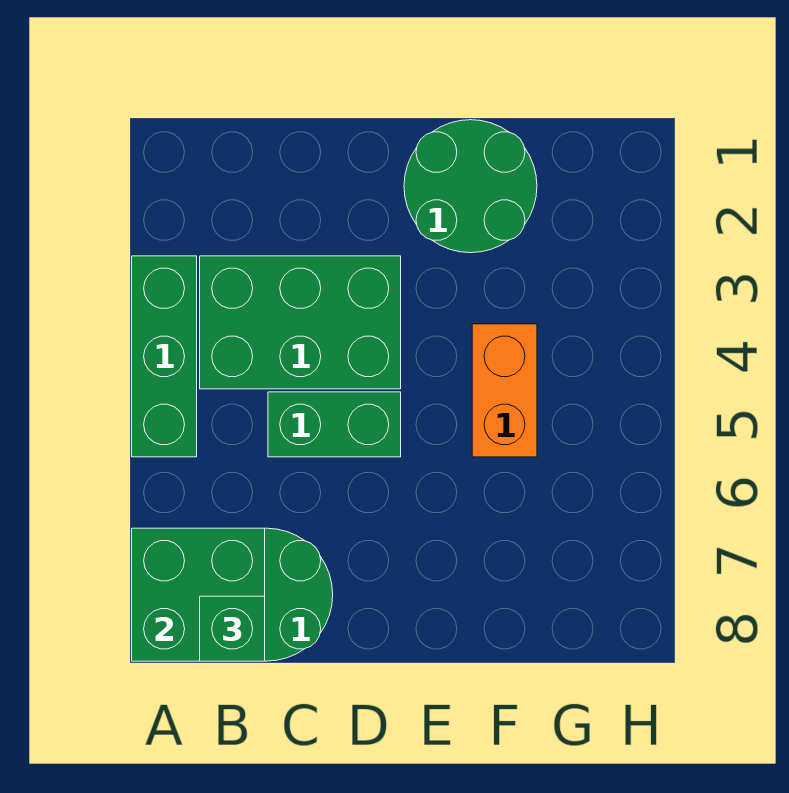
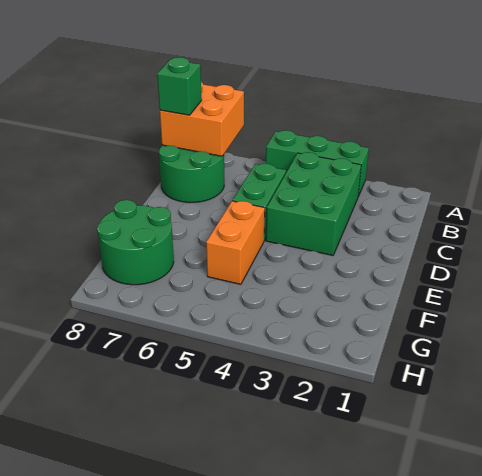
green 2x2 brick [132,528,265,661] -> orange 2x2 brick [160,82,244,156]
green 2x2 round brick [404,120,537,253] -> green 2x2 round brick moved to [97,200,174,285]
orange 1x2 brick [472,324,537,457] -> orange 1x2 brick turned to [206,201,265,284]

